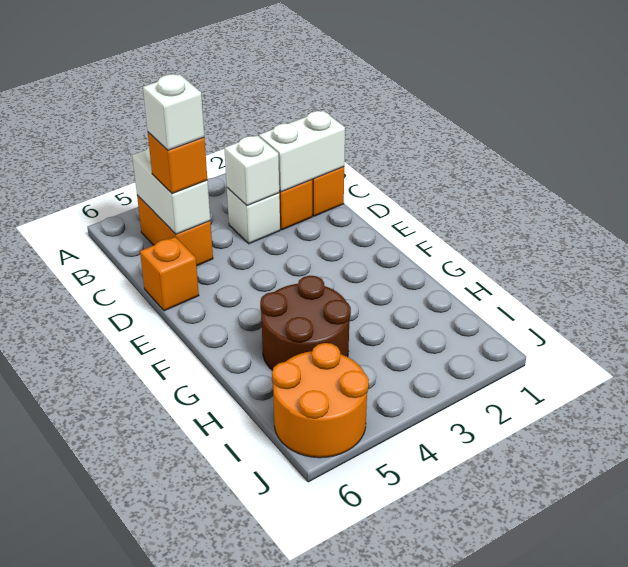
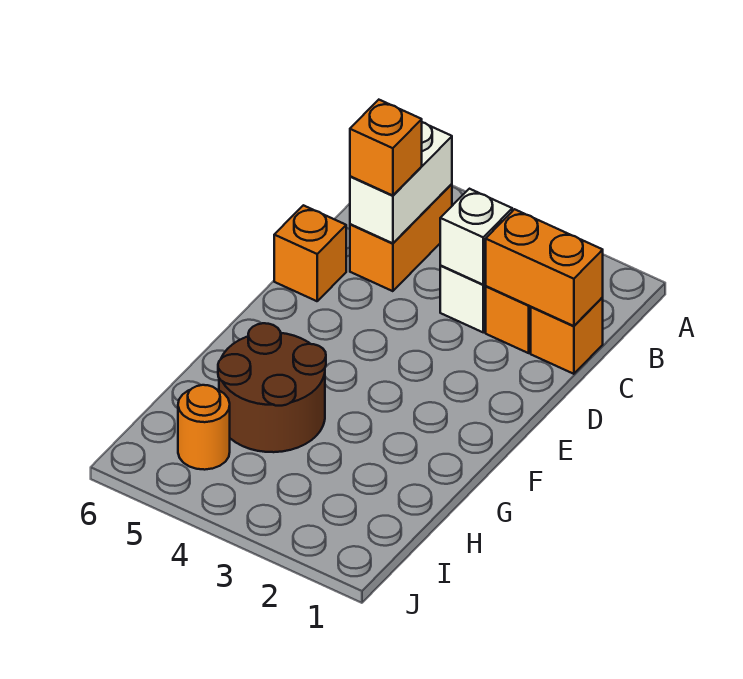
white 1x2 brick [259,111,345,192] -> orange 1x2 brick [486,209,603,326]
white 1x1 brick [143,74,204,150] -> none
orange 2x2 round brick [272,343,369,458] -> orange 1x1 round brick [178,385,230,470]

